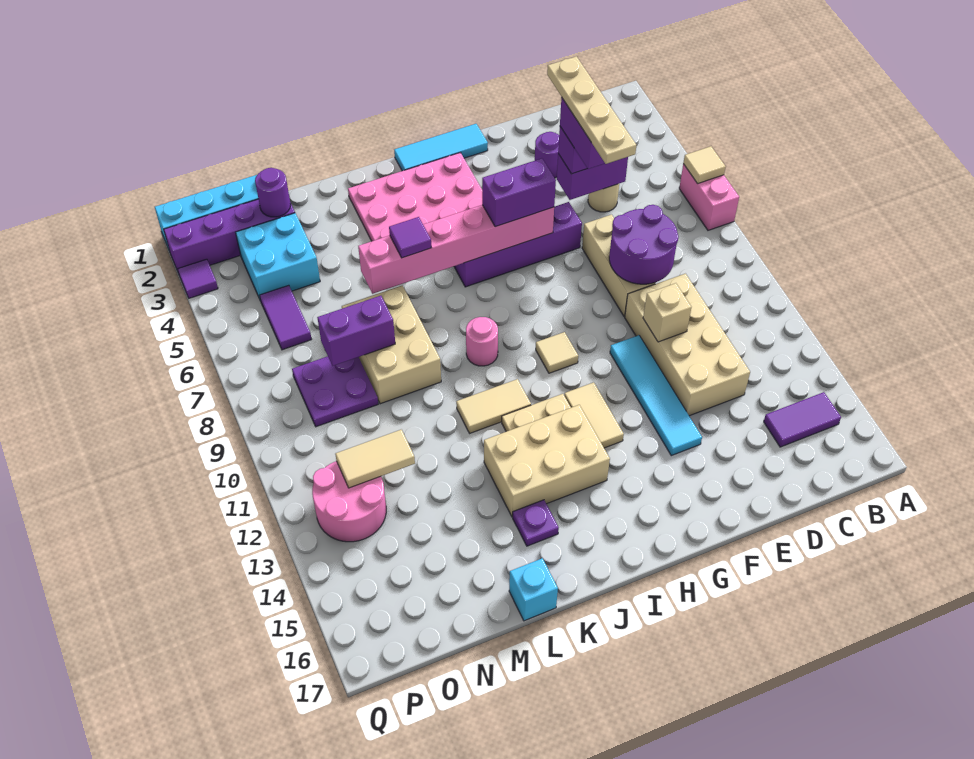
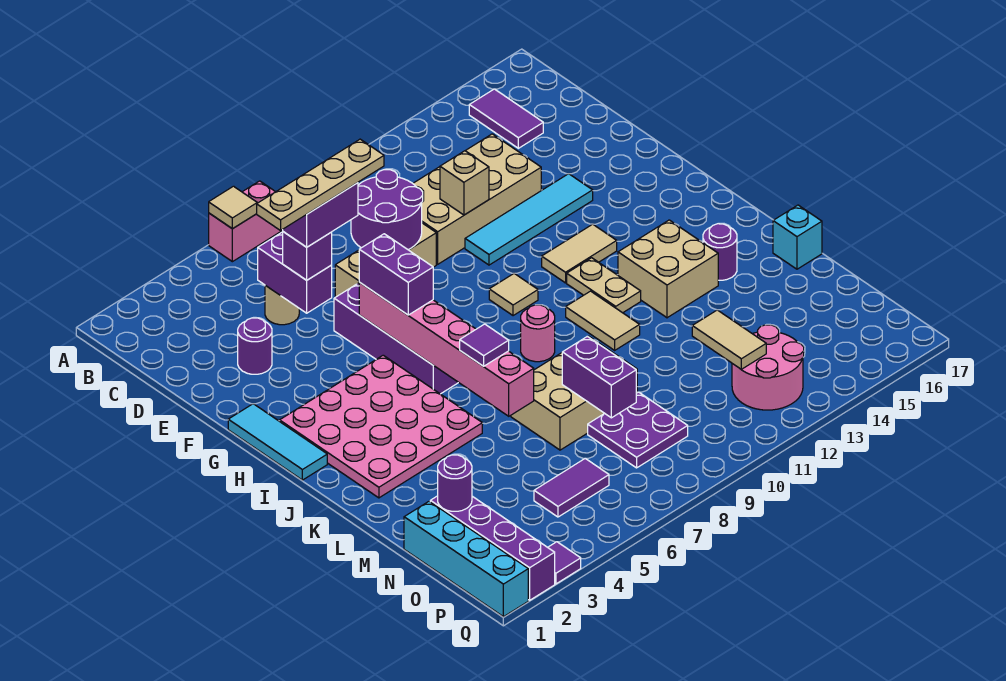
tan 2x3 brick [484,405,610,517] -> tan 2x2 brick [618,220,718,318]
purple 1x1 plate [513,500,559,546] -> purple 1x1 round brick [703,224,737,280]
cyan 2x2 brick [236,213,320,301] -> none

